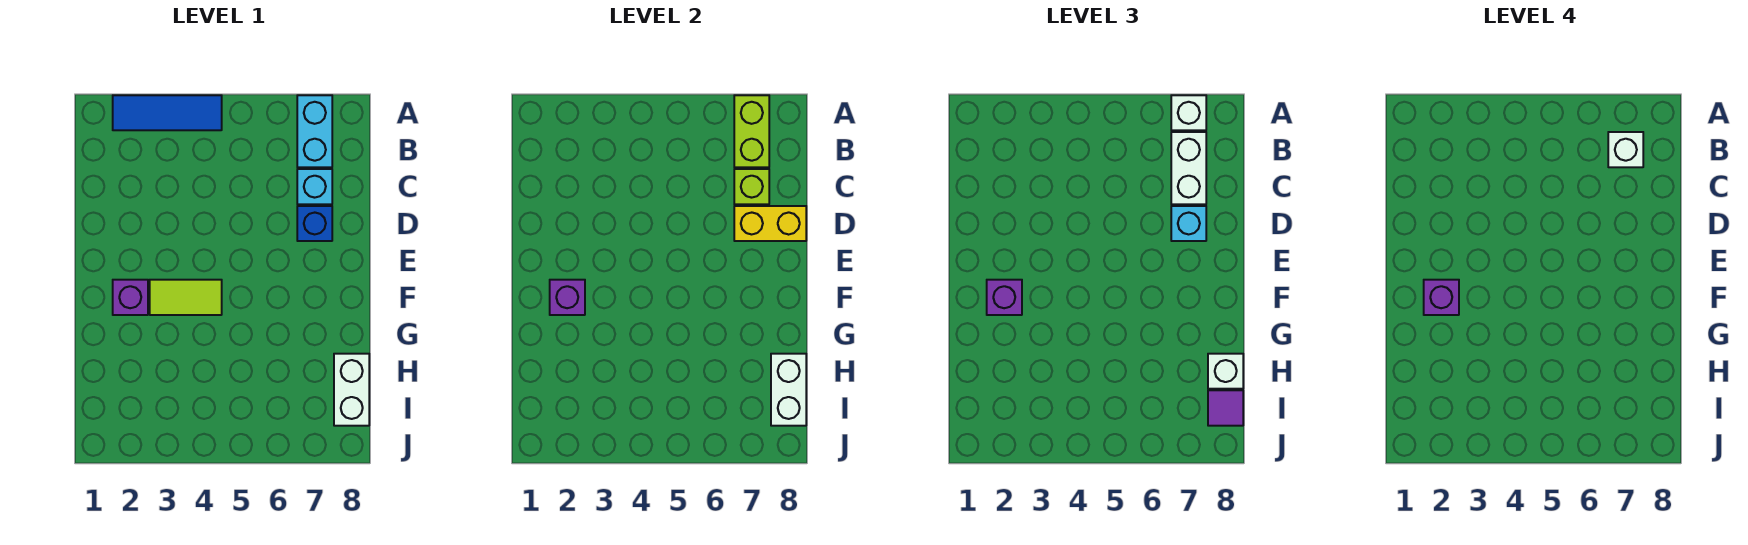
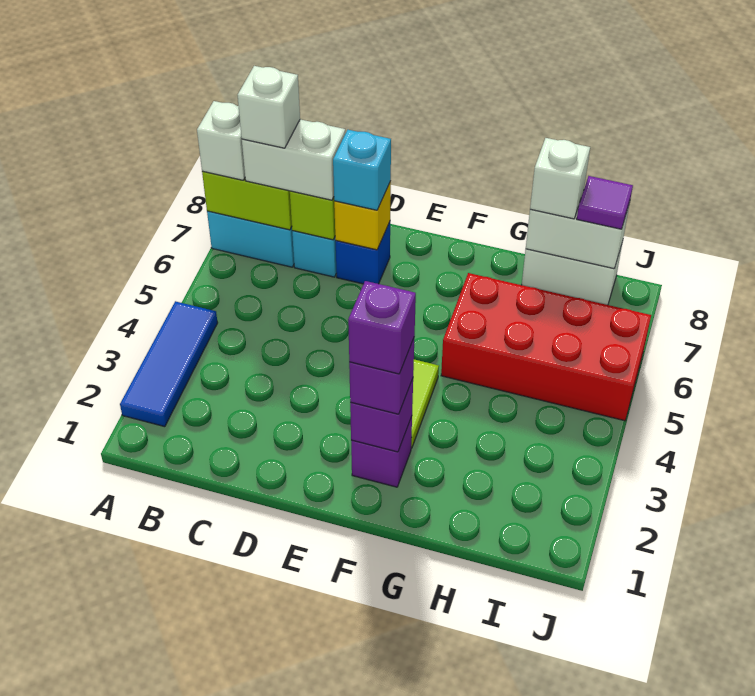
yellow 1x2 brick [734,206,806,241] -> yellow 1x1 brick [334,182,391,250]
none -> red 2x4 brick [441,273,651,421]

